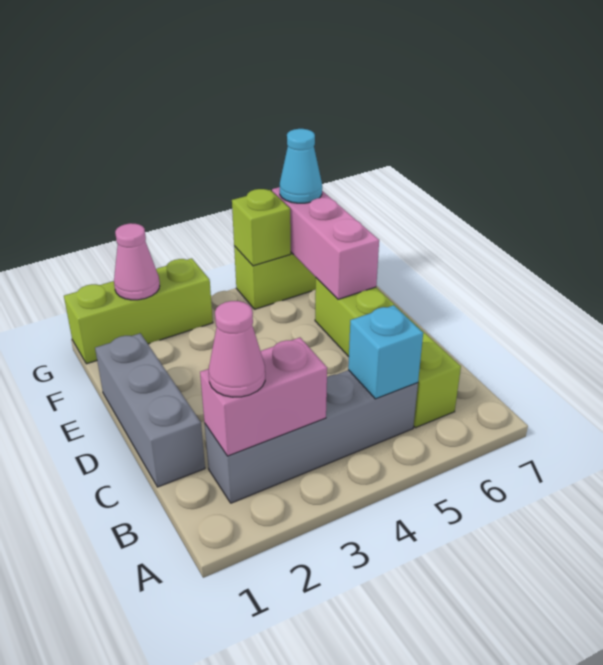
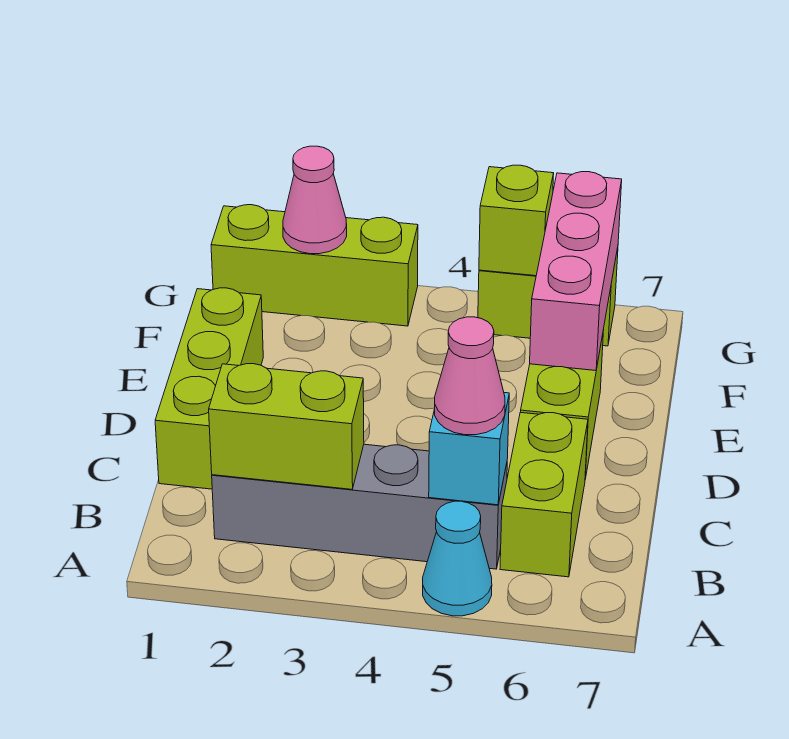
pink 1x2 brick [200,338,327,456] -> lime 1x2 brick [209,364,364,489]
pink 1x1 cone [209,301,265,397] -> pink 1x1 cone moved to [435,317,505,435]
grey 1x3 brick [95,333,205,487] -> lime 1x3 brick [155,288,263,489]
cyan 1x1 cone [280,129,322,203] -> cyan 1x1 cone moved to [423,501,492,616]

